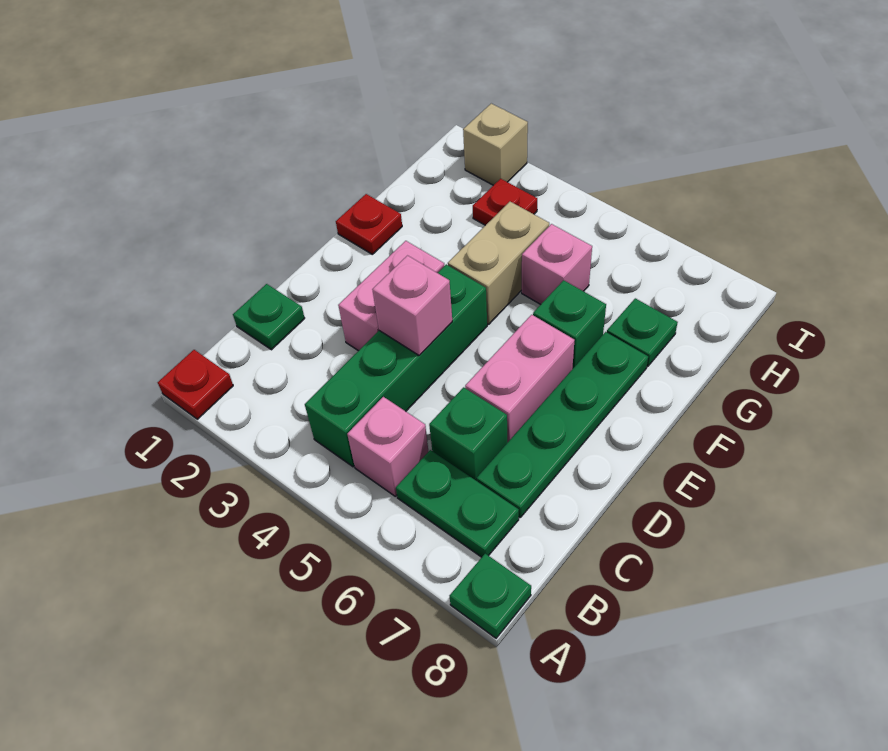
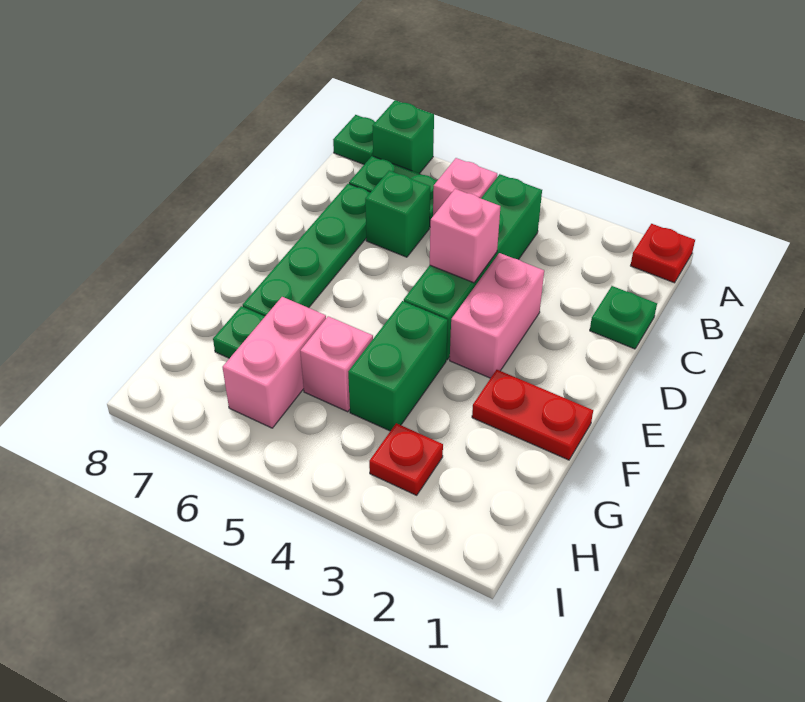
pink 1x2 brick [465,315,575,443] -> pink 1x2 brick moved to [223,297,326,428]
red 1x1 plate [336,194,402,254] -> red 1x2 plate [472,370,593,460]
tan 1x2 brick [448,202,549,324] -> green 1x2 brick [348,301,448,431]
green 1x1 brick [533,280,606,369] -> green 1x1 brick moved to [372,100,434,174]
tan 1x1 brick [463,103,528,185] -> none

